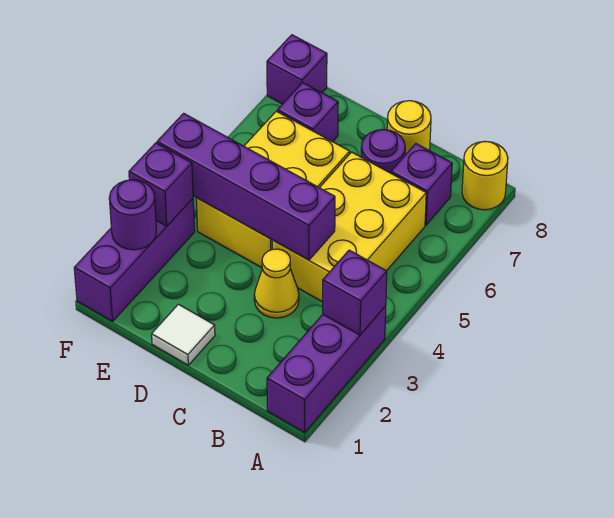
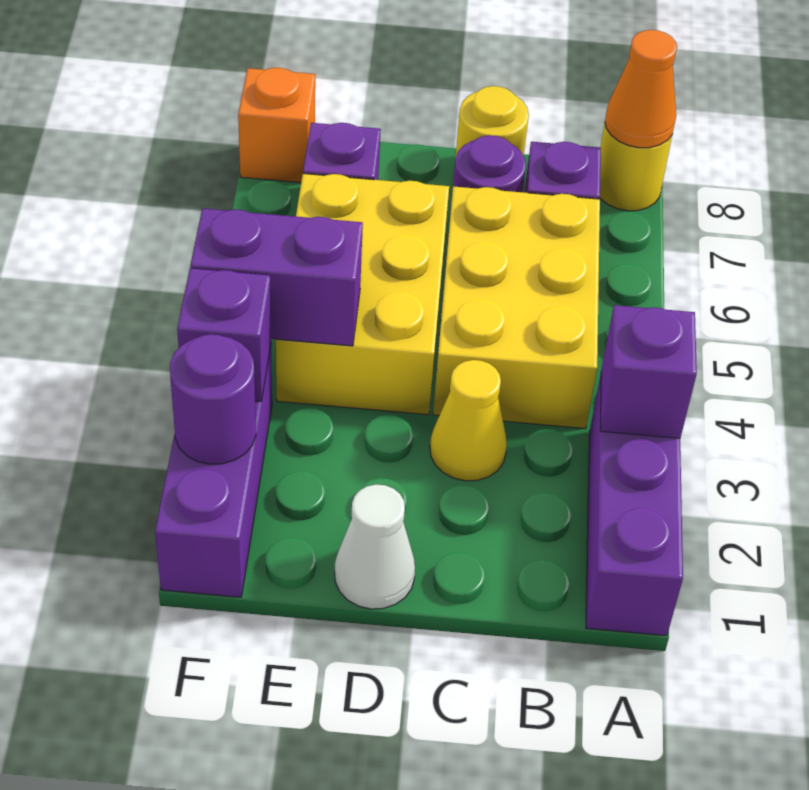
none -> orange 1x1 cone [605,30,677,148]
purple 1x4 brick [157,113,335,260] -> purple 1x2 brick [190,208,363,346]
white 1x1 tile [152,304,215,365] -> white 1x1 cone [335,484,415,609]
purple 1x1 brick [267,35,327,104] -> orange 1x1 brick [238,68,315,183]

